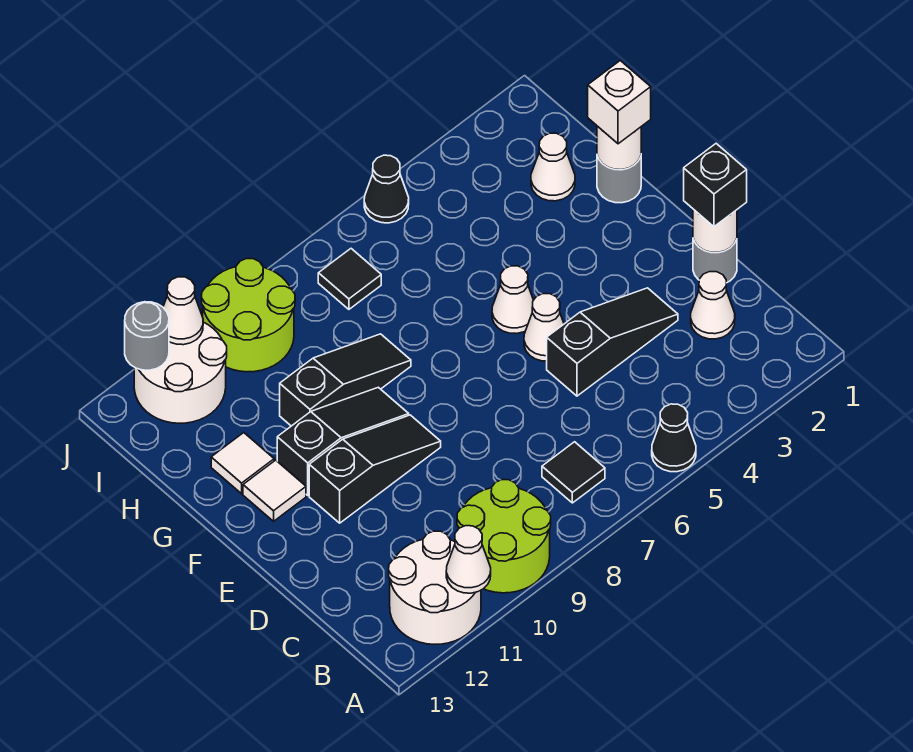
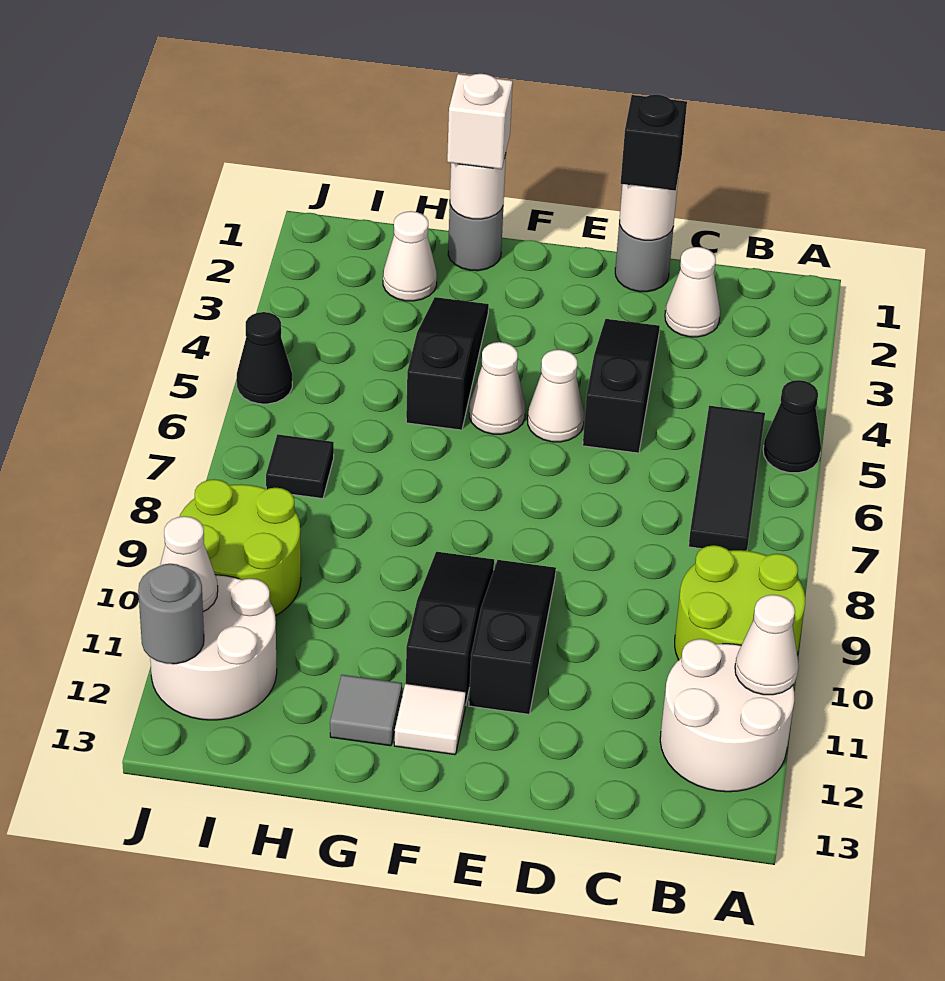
black 1x1 tile [542,442,605,503] -> black 1x3 tile [688,406,765,551]
black 1x3 slope [280,334,411,426] -> black 1x3 slope moved to [406,297,489,430]
white 1x1 tile [211,433,274,494] -> grey 1x1 tile [330,675,402,746]

